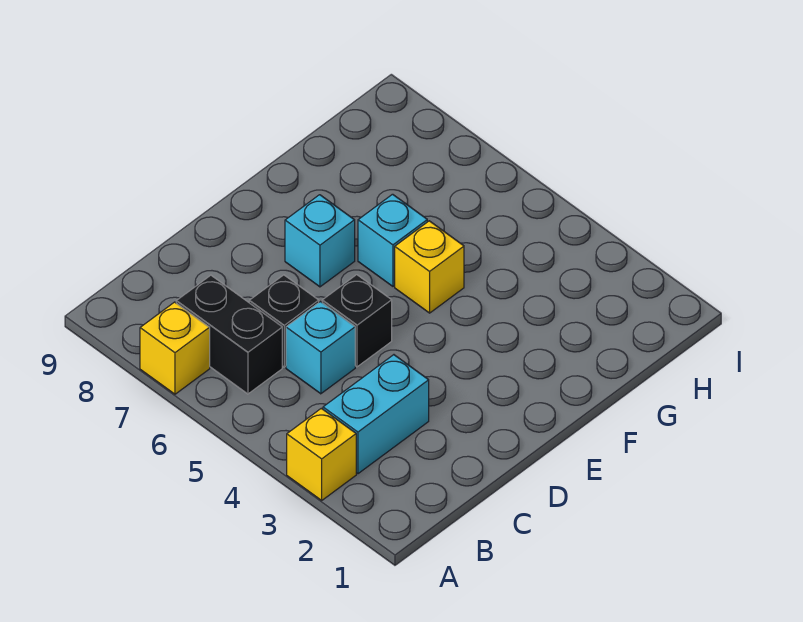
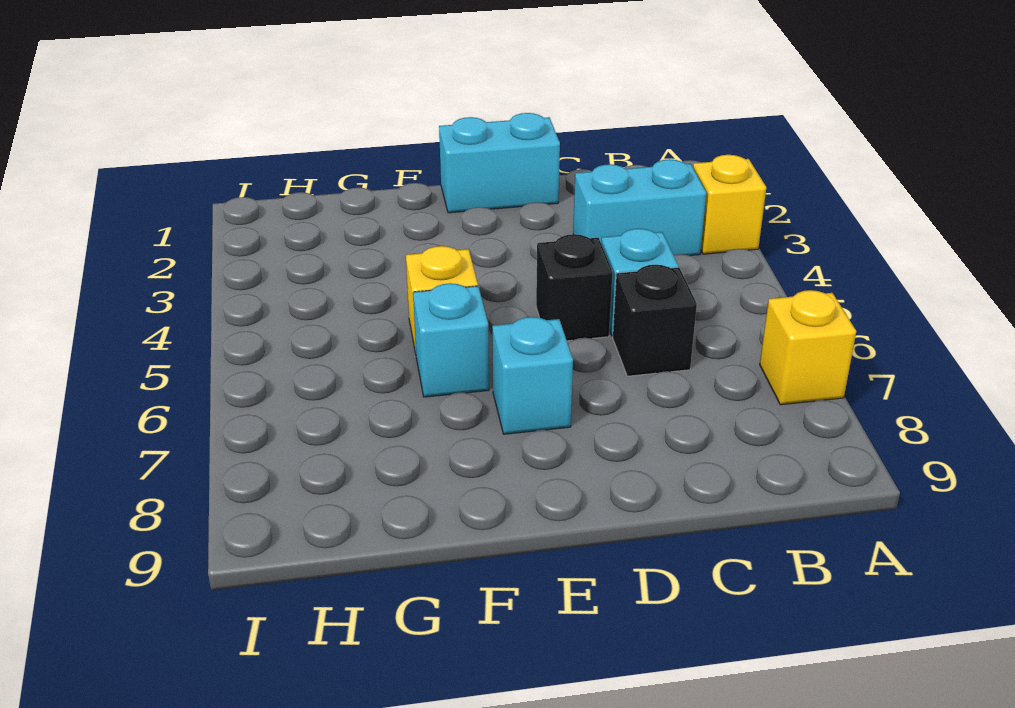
black 1x2 brick [176,275,282,394] -> none
none -> cyan 1x2 brick [439,113,560,213]

